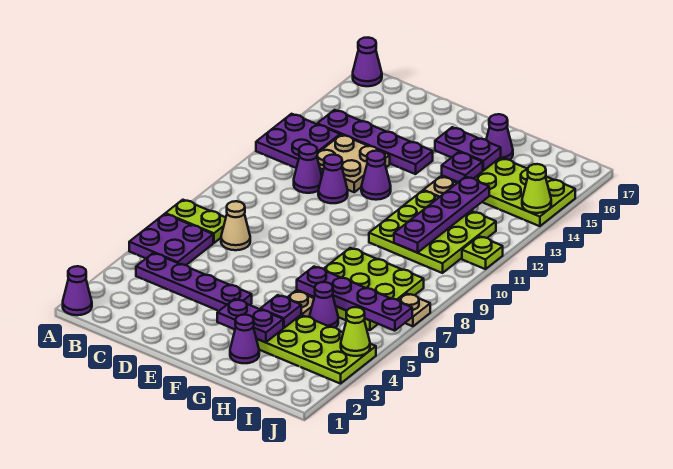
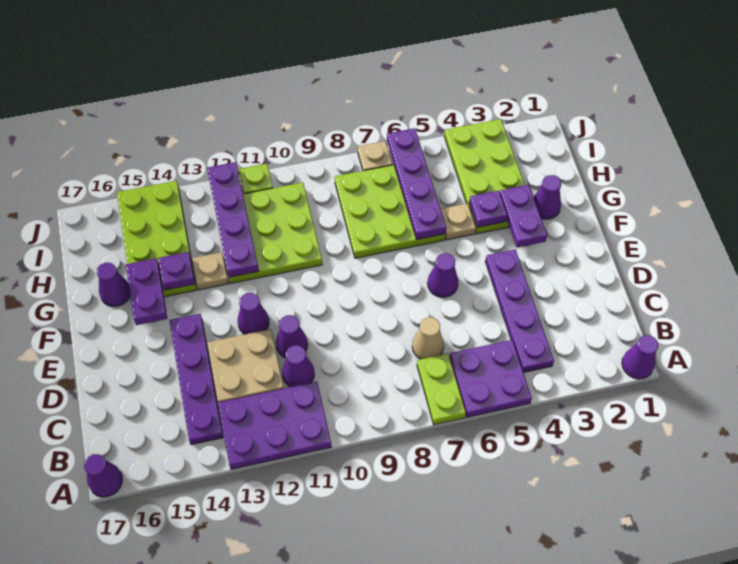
purple 2x2 plate [256,114,340,168] -> purple 2x3 plate [218,382,331,469]
purple 1x1 cone [309,282,338,328] -> purple 1x1 cone moved to [428,253,458,297]
purple 1x4 plate [394,177,489,253] -> purple 1x4 plate turned to [207,162,259,277]
lime 1x1 cone [341,307,370,356] -> none
lime 1x1 cone [522,164,551,213] -> none

